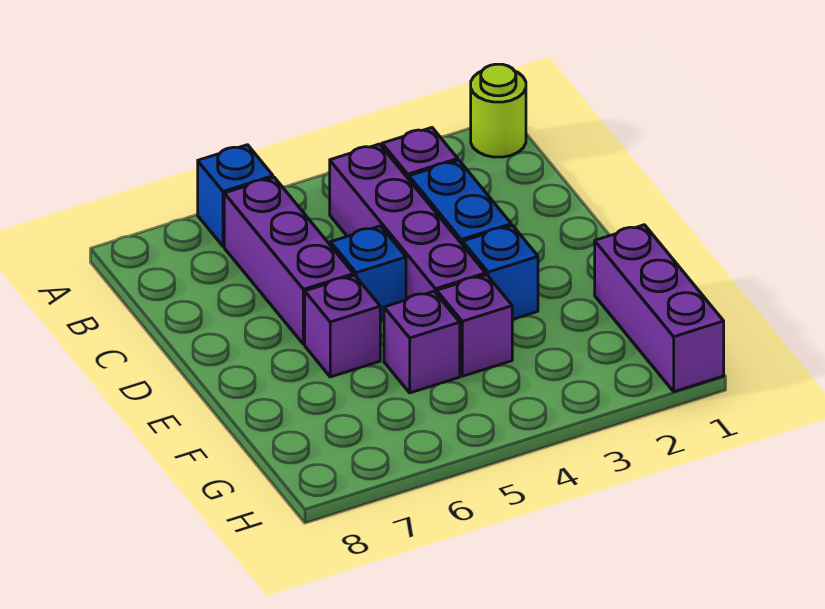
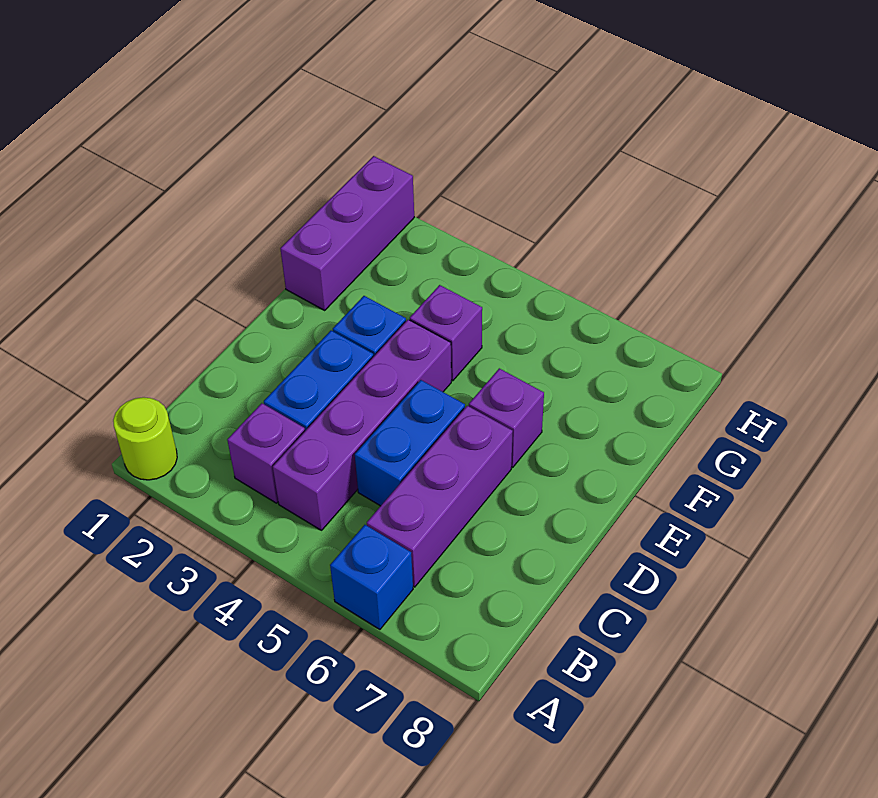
blue 1x1 brick [331,226,406,320] -> blue 1x2 brick [355,380,465,506]
purple 1x1 brick [384,291,460,393] -> none

